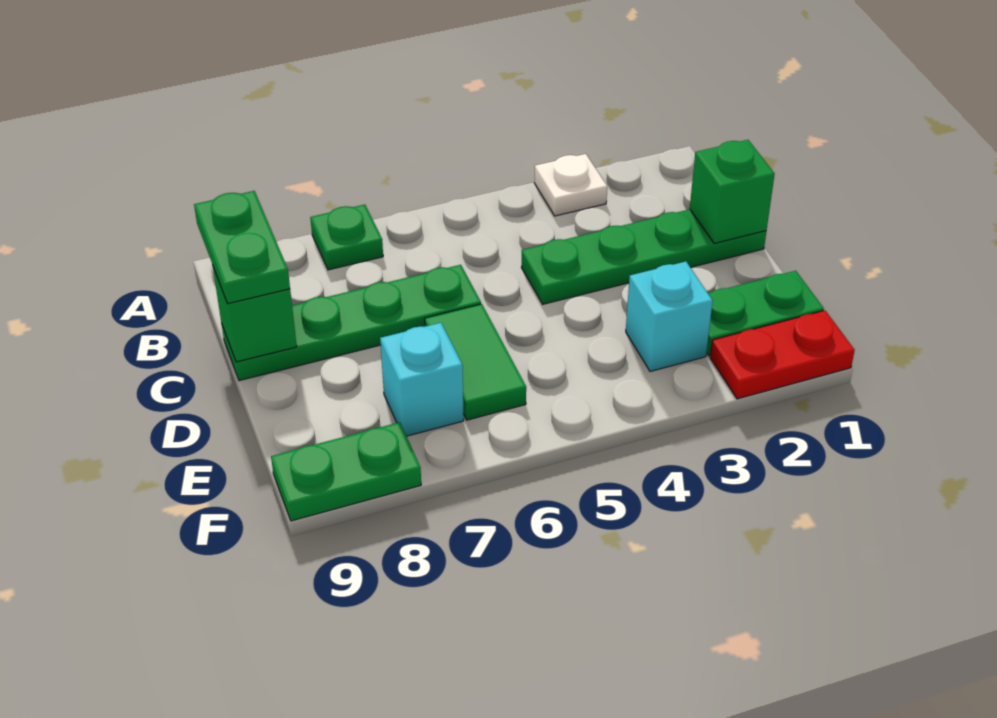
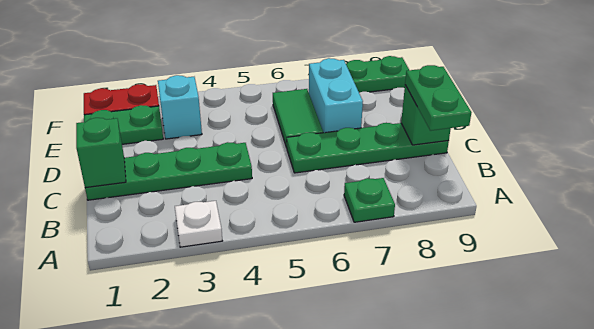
cyan 1x1 brick [380,323,464,436] -> cyan 1x2 brick [309,58,363,133]

